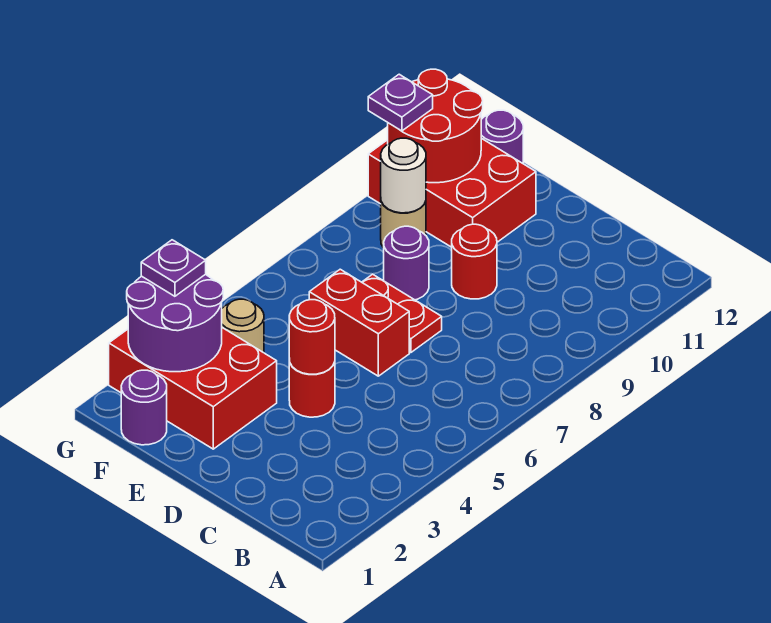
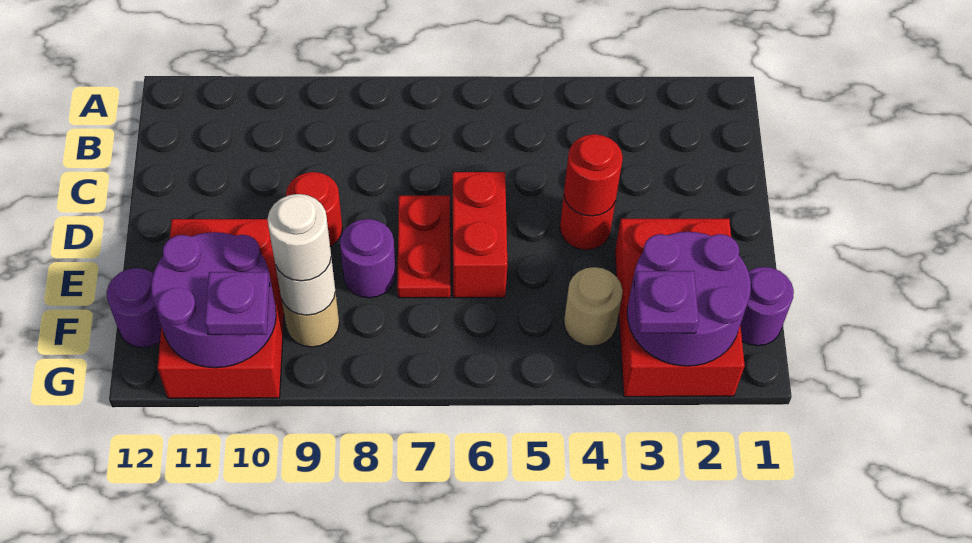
none -> white 1x1 round brick [268,194,331,281]
red 2x2 round brick [388,69,483,183] -> purple 2x2 round brick [151,232,276,368]

